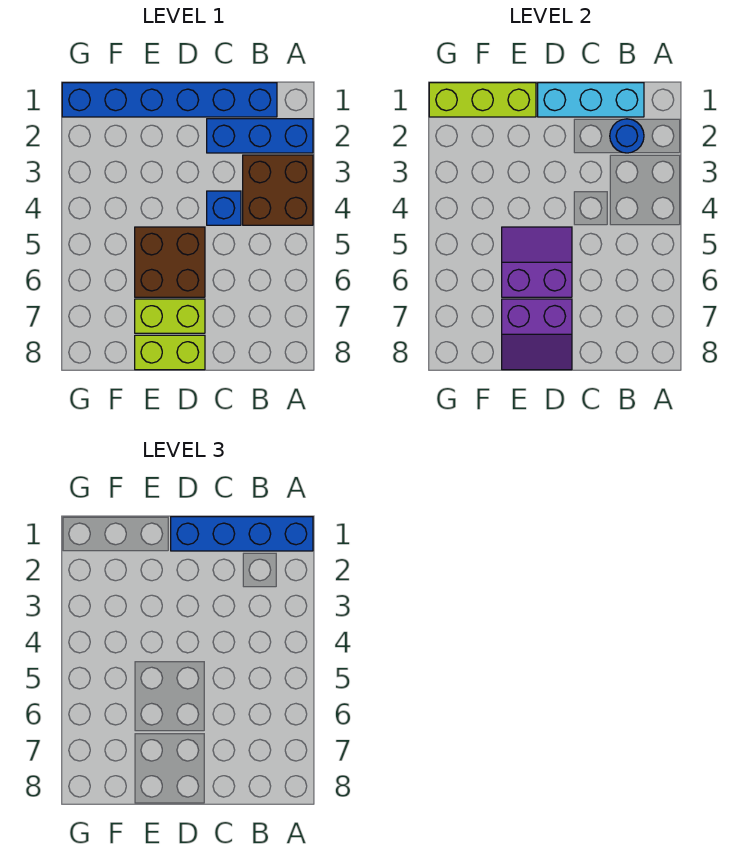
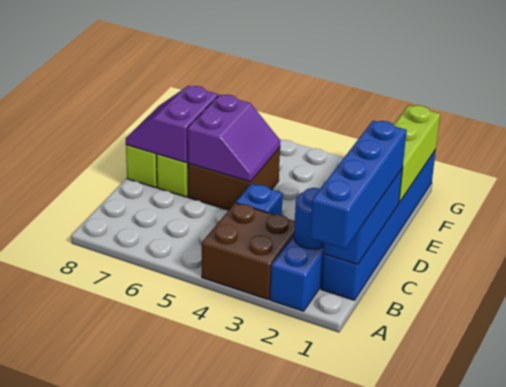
cyan 1x3 brick [538,83,644,117] -> blue 1x3 brick [323,168,403,265]

